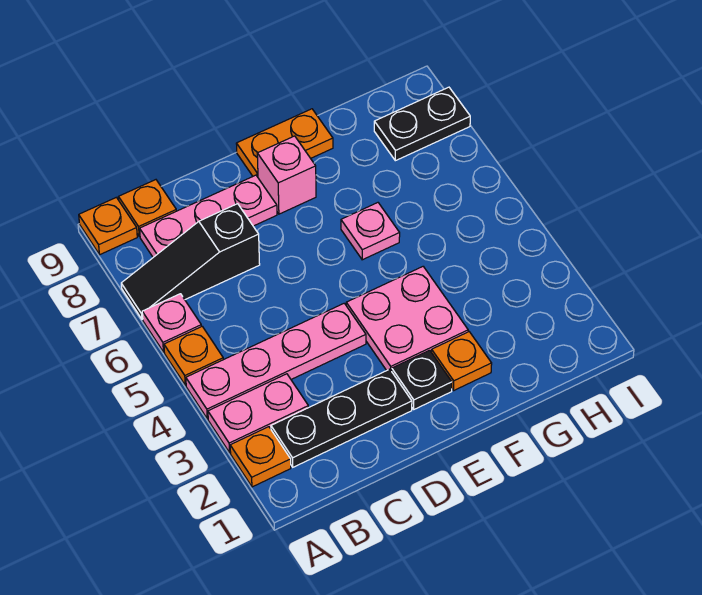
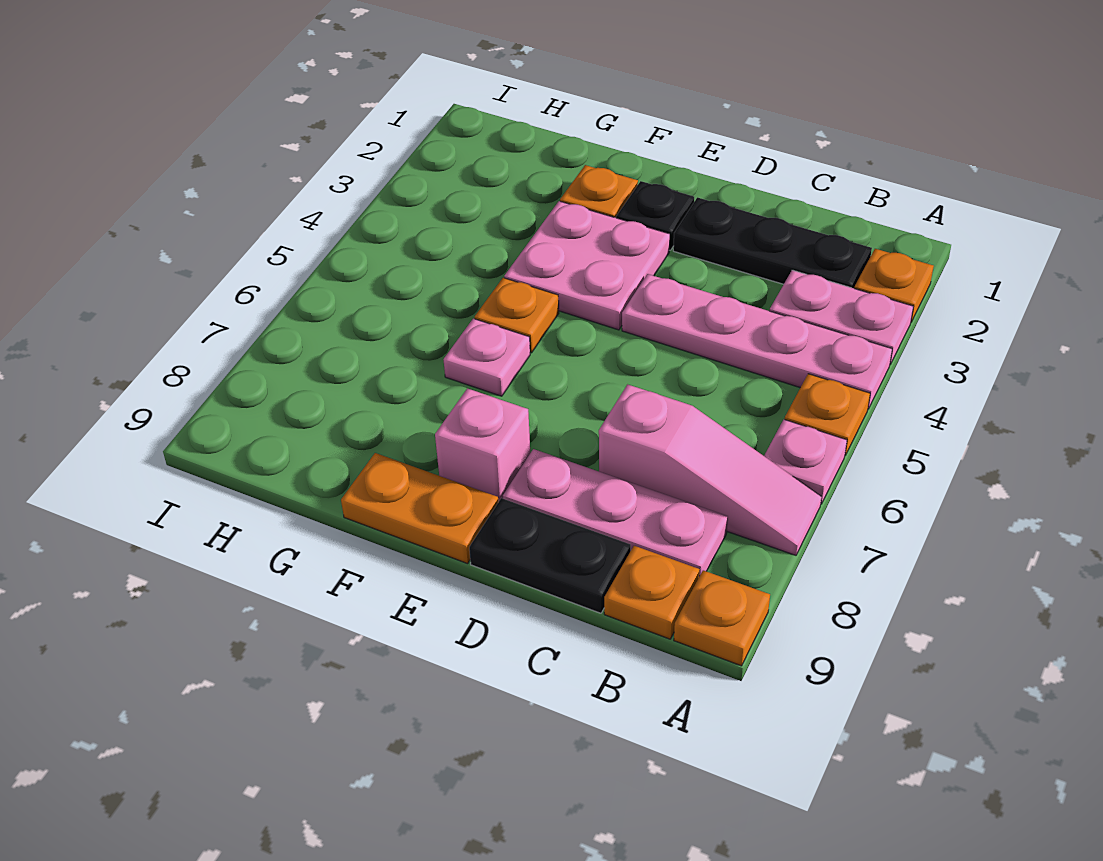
black 1x3 slope [121,204,260,319] -> pink 1x3 slope [599,384,821,555]
none -> orange 1x1 plate [475,278,559,353]
black 1x2 plate [374,87,470,161] -> black 1x2 plate moved to [469,498,631,613]

